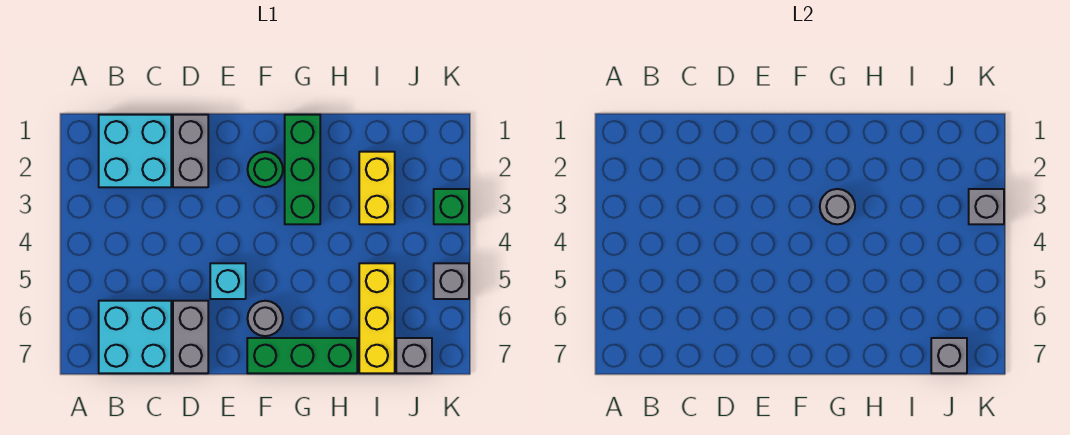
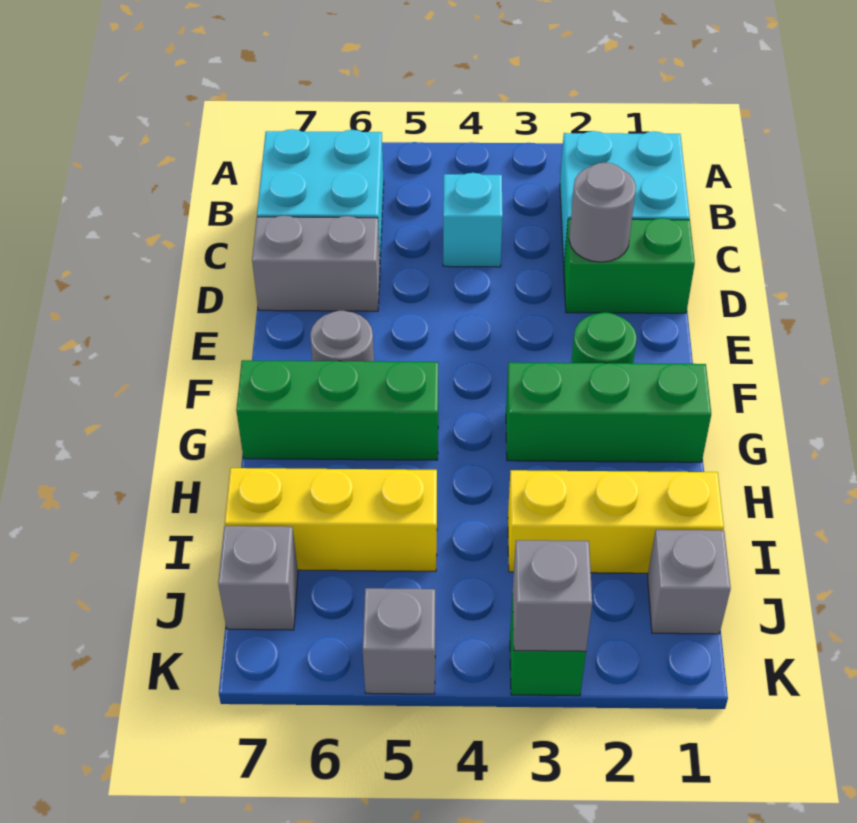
grey 1x2 brick [173,115,208,187] -> green 1x2 brick [564,218,695,313]
cyan 1x1 brick [210,263,246,299] -> cyan 1x1 brick moved to [443,173,503,267]
green 1x3 brick [247,338,357,373] -> green 1x3 brick turned to [236,360,438,460]
grey 1x1 round brick [820,189,855,224] -> grey 1x1 round brick moved to [569,163,636,262]
yellow 1x2 brick [359,152,395,224] -> yellow 1x3 brick [508,470,724,573]
grey 1x1 brick [931,338,967,373] -> grey 1x1 brick moved to [648,530,731,634]

